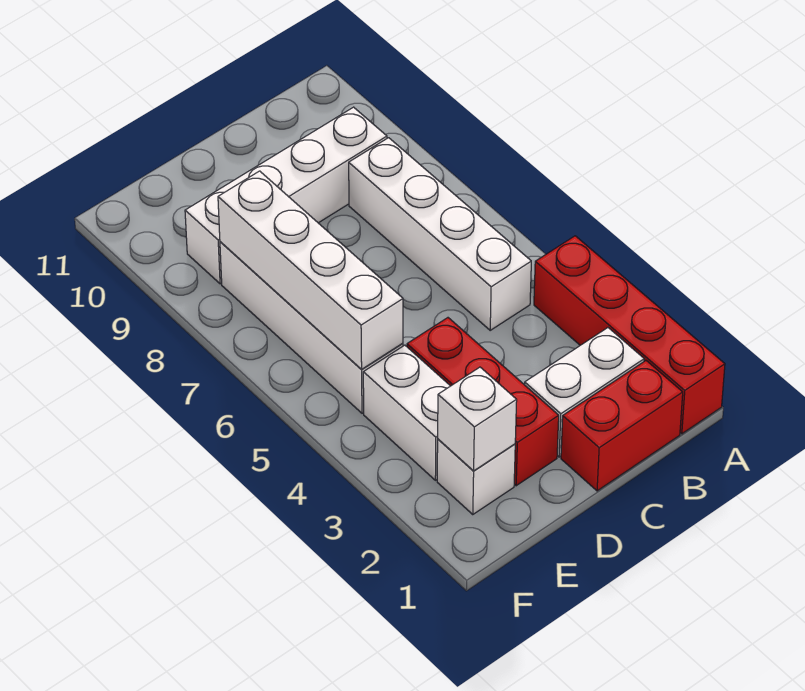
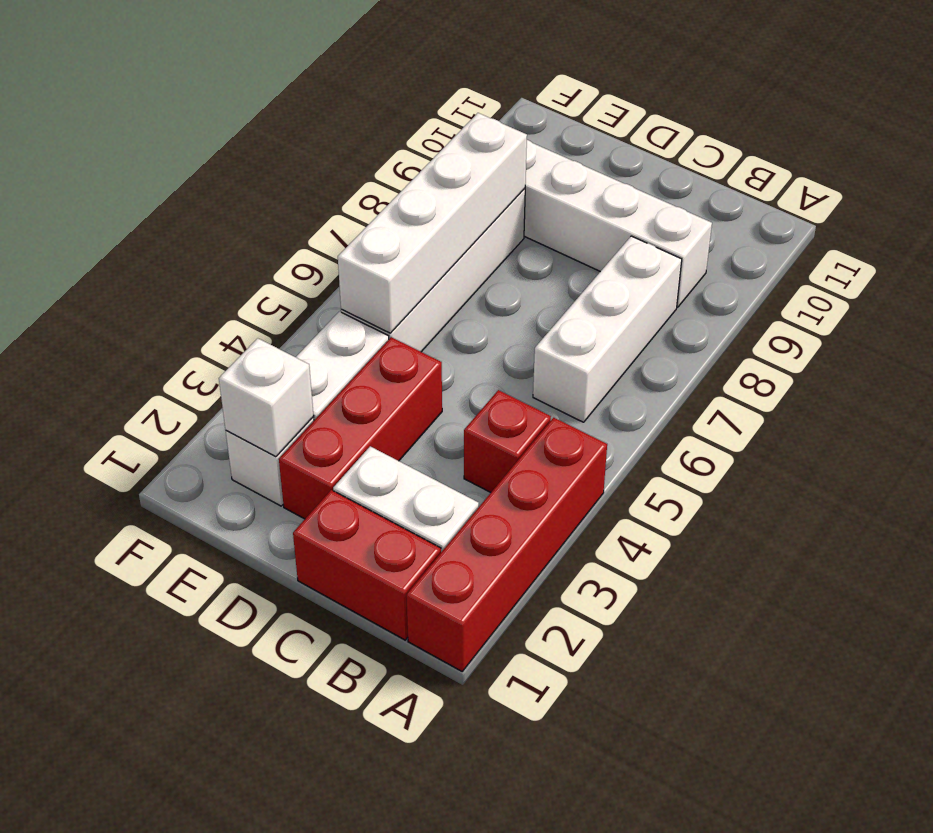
none -> red 1x1 brick [464,390,551,492]
white 1x4 brick [349,138,531,330] -> white 1x3 brick [533,236,682,422]

